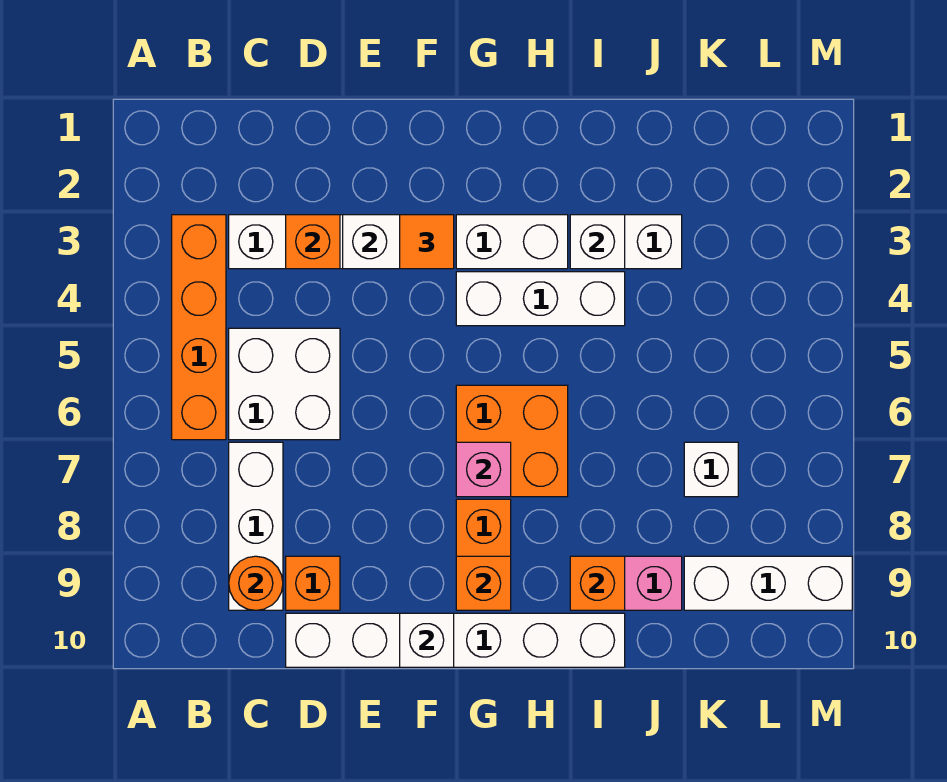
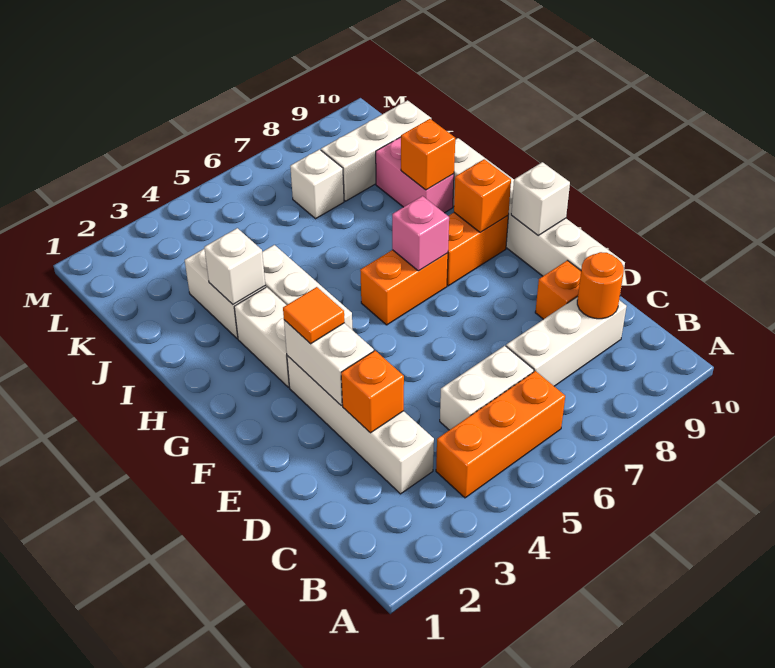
orange 1x4 brick [172,215,226,440] -> orange 1x3 brick [436,371,565,498]
white 2x2 brick [229,328,340,440] -> white 1x2 brick [440,346,534,430]
orange 2x2 brick [456,385,568,497] -> orange 1x2 brick [360,250,448,325]
white 1x3 brick [684,556,852,610] -> white 1x3 brick turned to [321,100,431,201]

